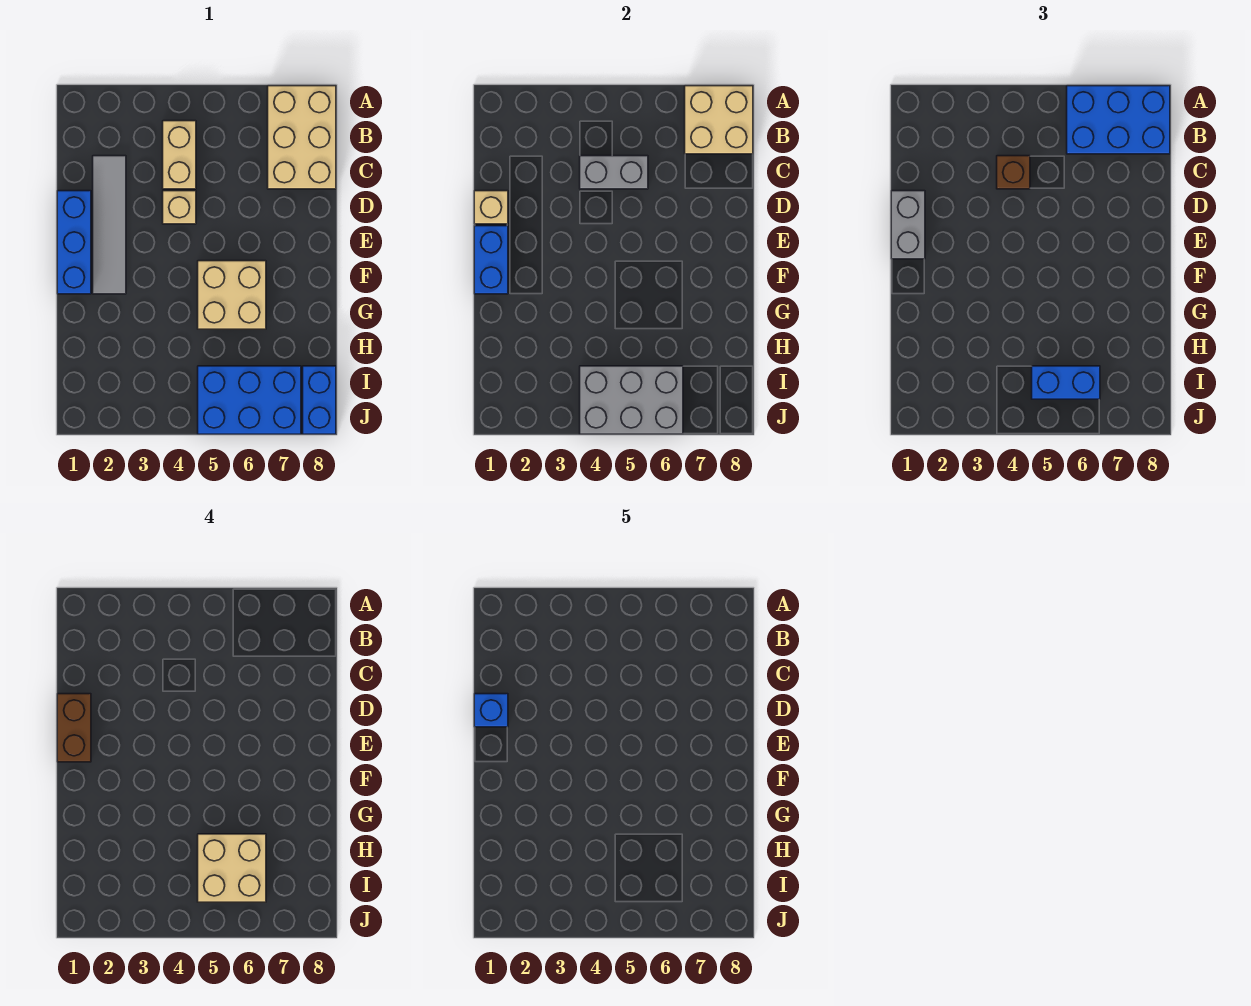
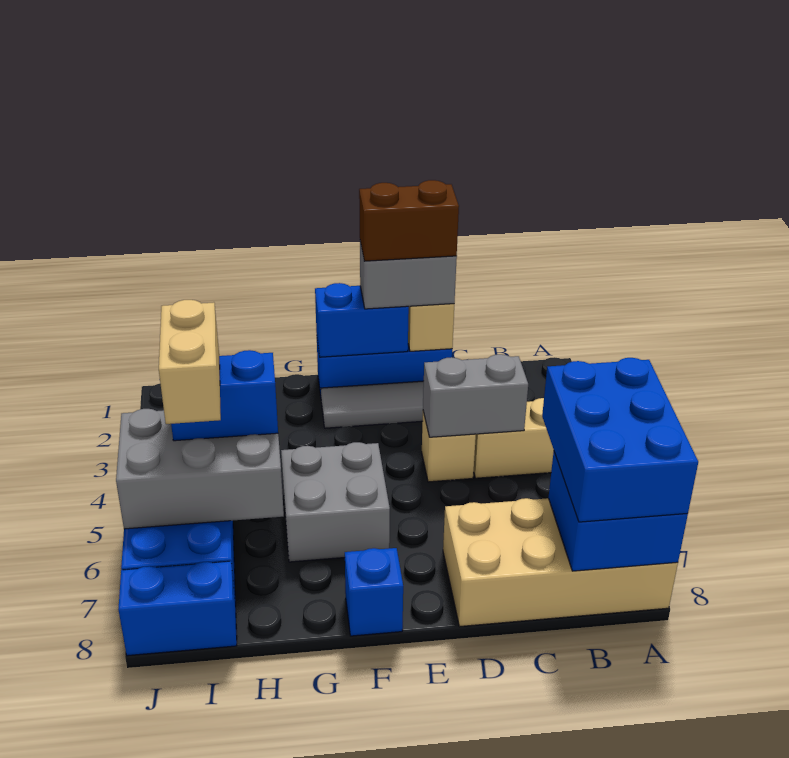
tan 2x3 brick [268,86,336,189] -> tan 2x4 brick [443,498,678,626]
tan 2x2 brick [685,86,753,154] -> blue 2x2 brick [548,452,688,571]
grey 1x2 brick [580,156,648,189] -> grey 1x2 brick turned to [423,354,528,437]
brown 1x1 brick [997,156,1030,189] -> none
blue 1x1 brick [474,694,508,727] -> blue 1x1 brick moved to [345,548,403,636]
tan 2x2 brick [198,261,266,329] -> grey 2x2 brick [281,442,390,562]
tan 2x2 brick [198,834,266,902] -> tan 1x2 brick [159,300,221,424]
grey 2x3 brick [580,366,683,434] -> grey 2x3 brick turned to [116,409,284,529]
blue 1x2 brick [1032,366,1100,399] -> blue 1x2 brick turned to [171,350,278,441]

